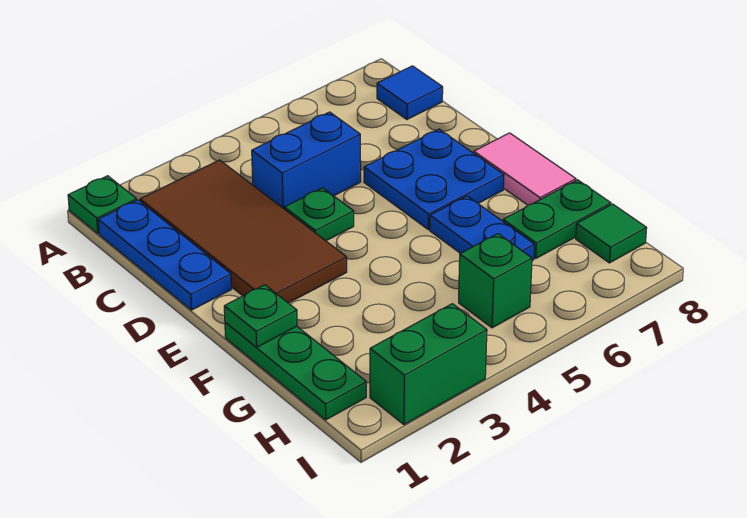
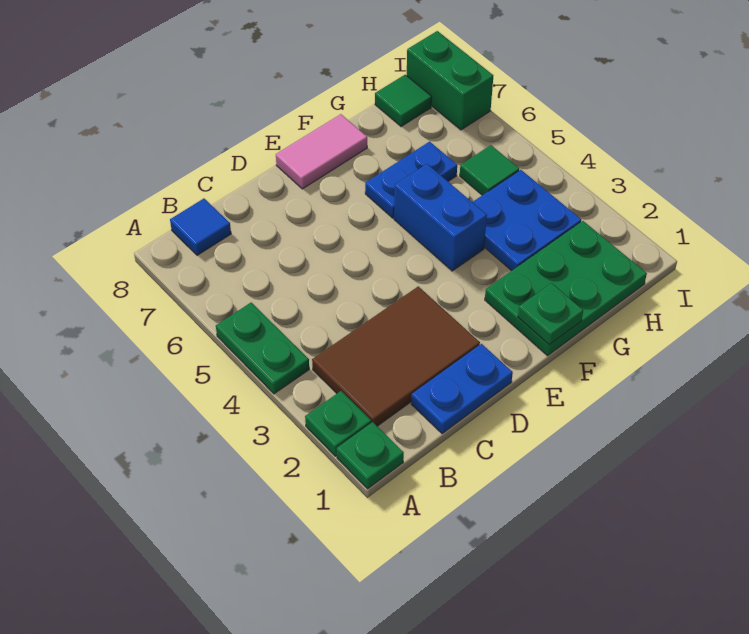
blue 1x3 plate [98,200,231,310] -> blue 1x2 plate [411,344,513,434]
brown 2x4 tile [140,160,347,303] -> brown 2x3 tile [312,286,480,426]
blue 1x2 brick [252,112,361,209] -> blue 1x2 brick moved to [394,164,487,271]
green 1x1 plate [285,188,354,241] -> green 1x1 plate moved to [305,391,371,456]
blue 2x2 plate [364,129,504,229] -> blue 2x2 plate moved to [473,170,581,271]
green 1x3 plate [225,322,366,420] -> green 2x3 plate [485,221,647,356]
green 1x2 plate [503,180,611,259] -> green 1x2 plate moved to [216,303,309,394]
green 1x1 brick [459,234,532,328] -> green 1x1 tile [460,145,519,195]
green 1x2 brick [370,304,487,425] -> green 1x2 brick moved to [407,31,493,130]

